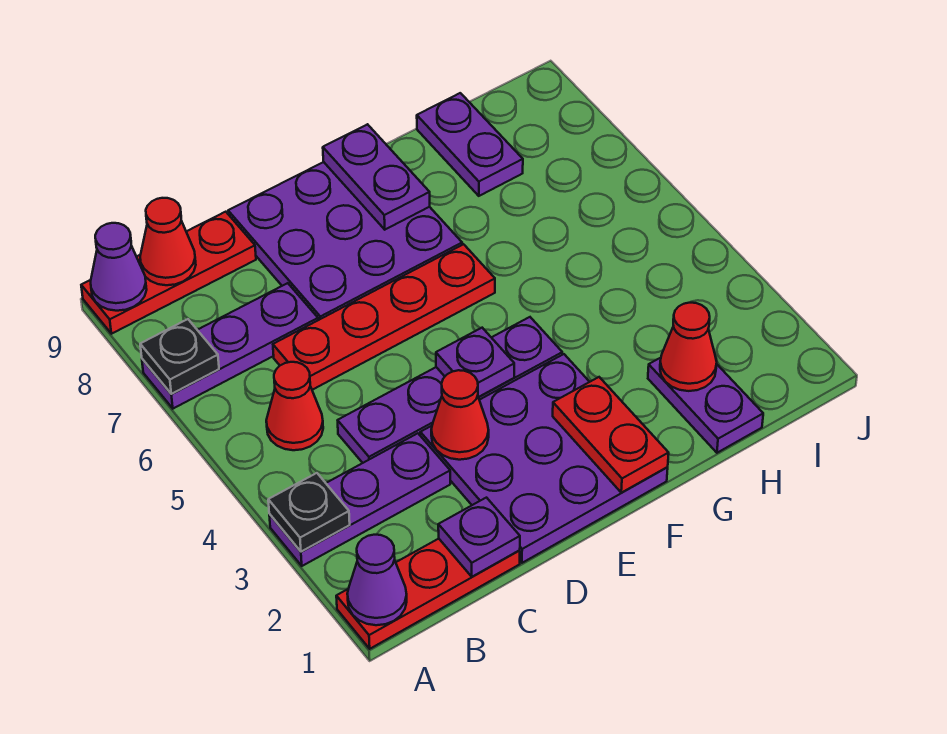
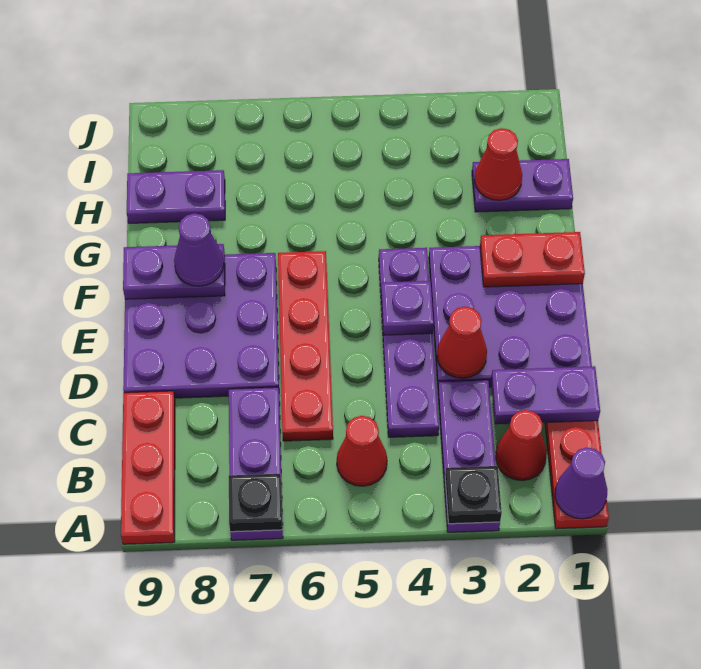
purple 1x1 cone [91,223,147,311] -> purple 1x1 cone moved to [174,213,224,286]
red 1x1 cone [140,198,196,285] -> red 1x1 cone moved to [496,410,547,481]
purple 1x1 plate [438,498,520,577] -> purple 1x2 plate [491,366,600,424]

